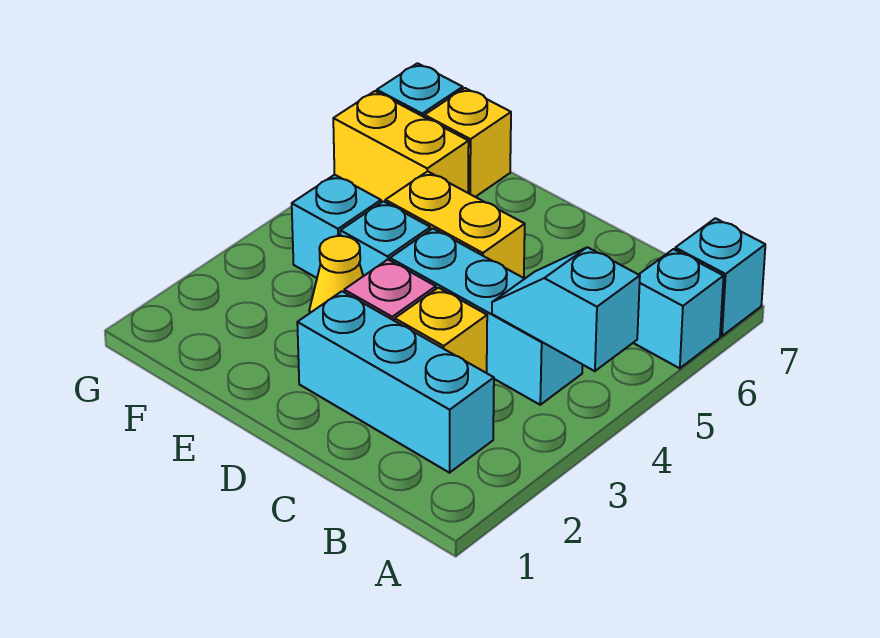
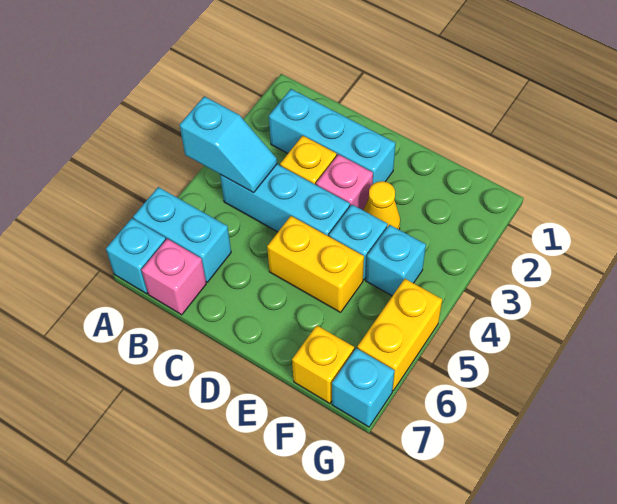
cyan 1x1 brick [634,249,724,368] -> cyan 1x2 brick [133,187,231,282]
none -> pink 1x1 brick [141,239,206,315]
yellow 1x2 brick [333,91,469,202] -> yellow 1x2 brick turned to [357,279,442,391]

